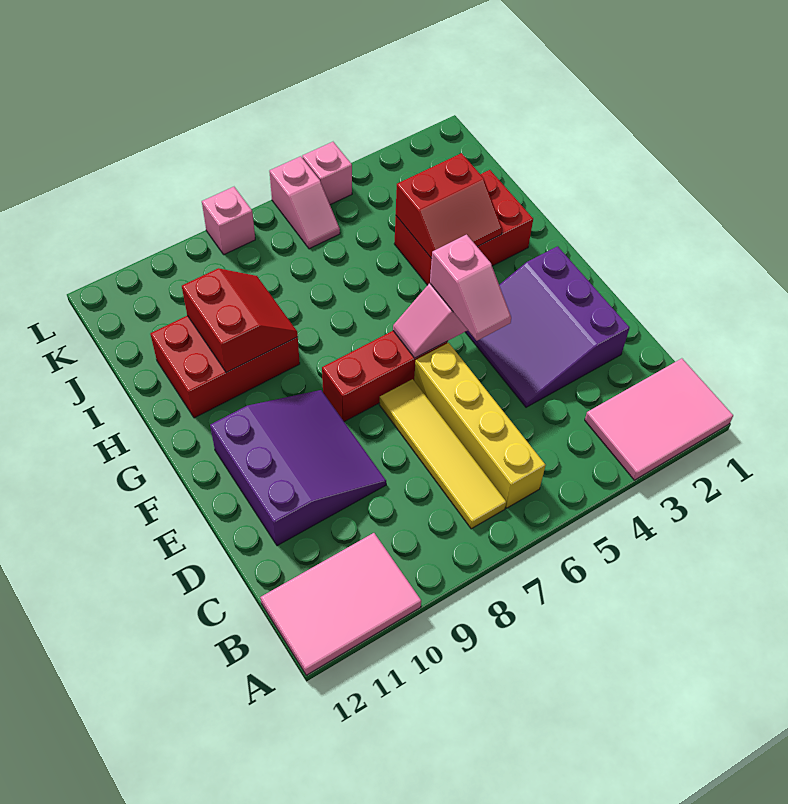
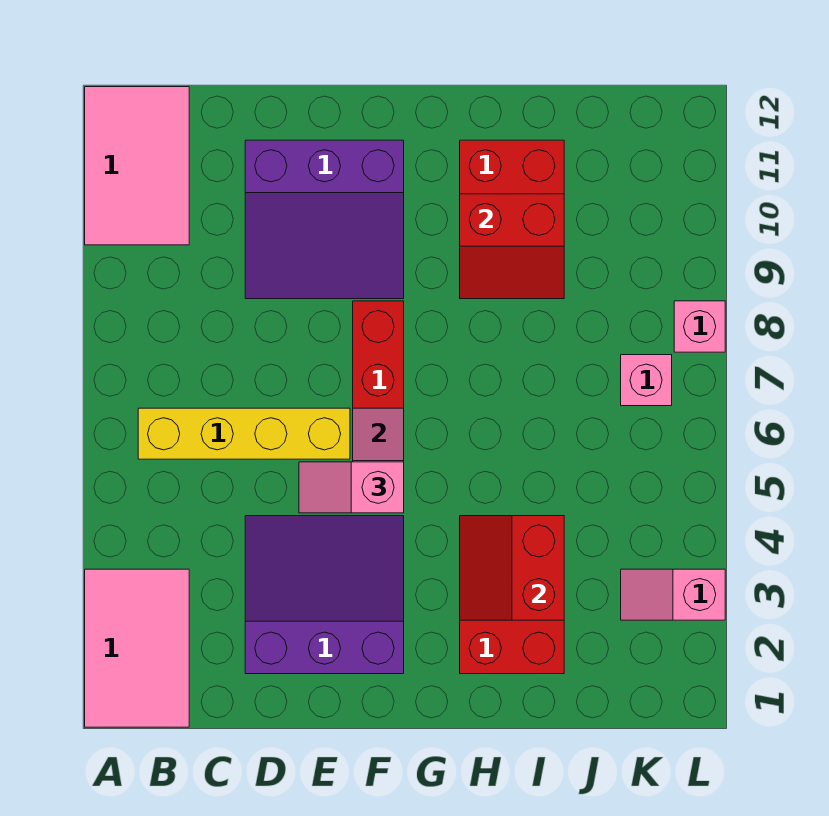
yellow 1x4 tile [379,379,506,529] -> none
pink 1x2 slope [269,156,340,249] -> pink 1x2 slope moved to [621,569,725,620]
pink 1x1 brick [302,142,352,205] -> pink 1x1 brick moved to [621,355,672,406]

